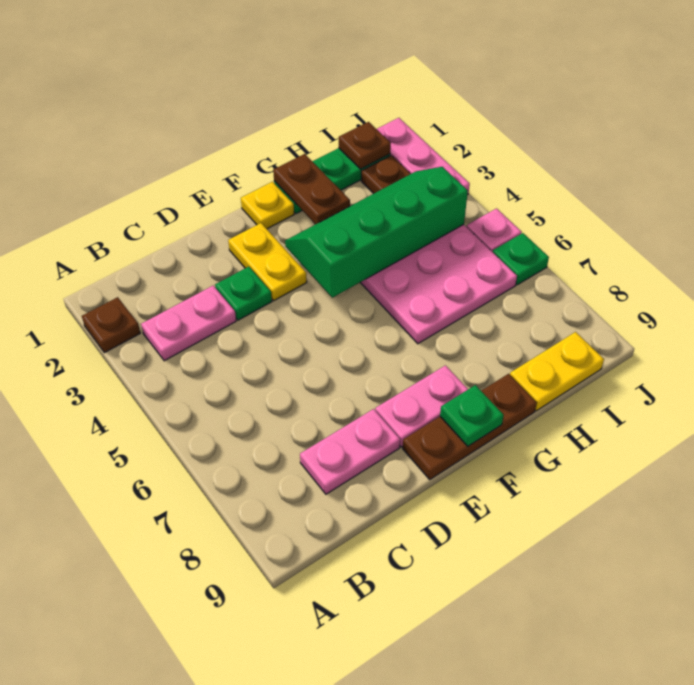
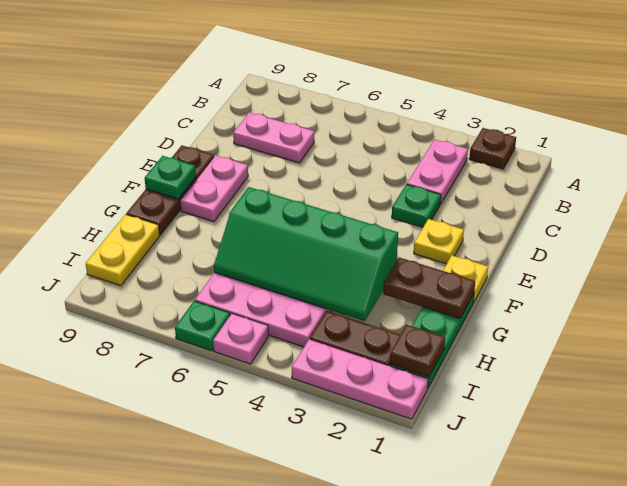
pink 1x2 plate [300,409,400,494] -> pink 1x2 plate turned to [233,112,314,163]
yellow 1x2 plate [228,223,307,301] -> yellow 1x1 plate [414,219,464,264]
green 2x4 slope [285,167,468,298] -> green 2x4 slope turned to [214,187,398,321]

